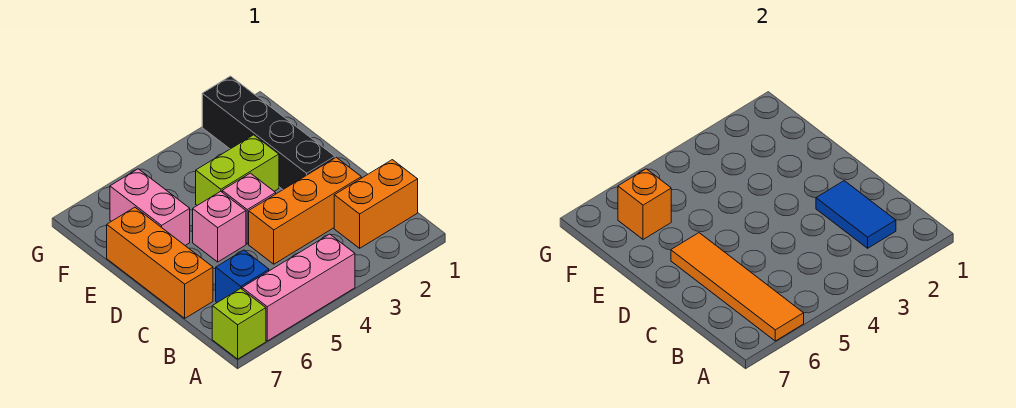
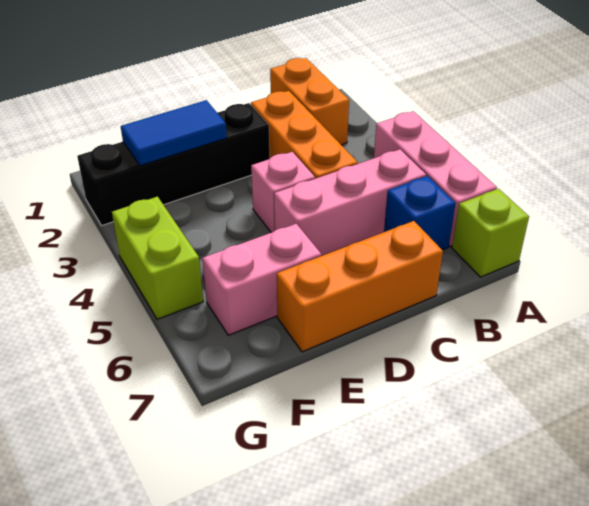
orange 1x4 tile [671,233,804,341] -> none
blue 1x2 tile [816,181,896,248] -> blue 1x2 tile moved to [121,100,227,166]
pink 1x1 brick [193,191,246,262] -> pink 1x3 brick [274,149,426,256]
lime 1x2 brick [196,135,279,205] -> lime 1x2 brick moved to [112,197,203,319]
orange 1x1 brick [618,169,671,239] -> none

